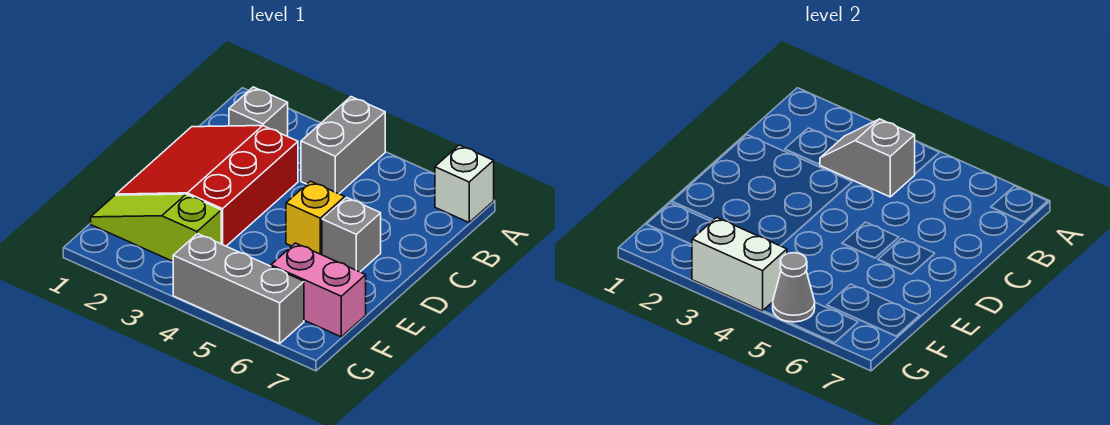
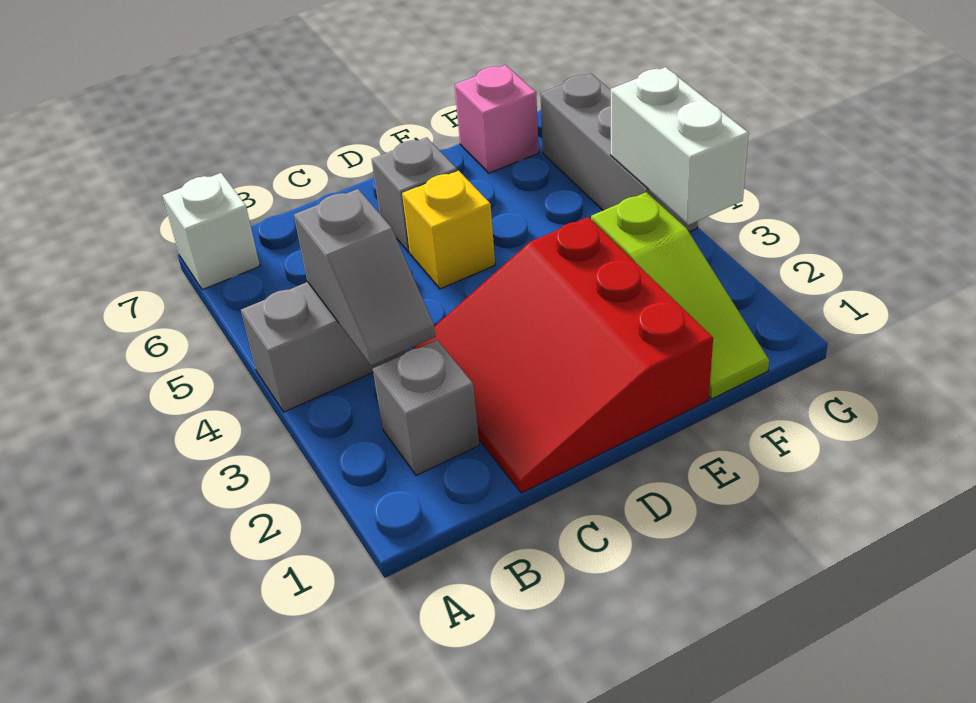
red 3x3 slope [116,126,298,246] -> red 3x3 slope turned to [412,217,713,493]
pink 1x2 brick [271,243,366,337] -> pink 1x1 brick [455,65,539,173]
grey 1x1 cone [773,253,815,322] -> none

